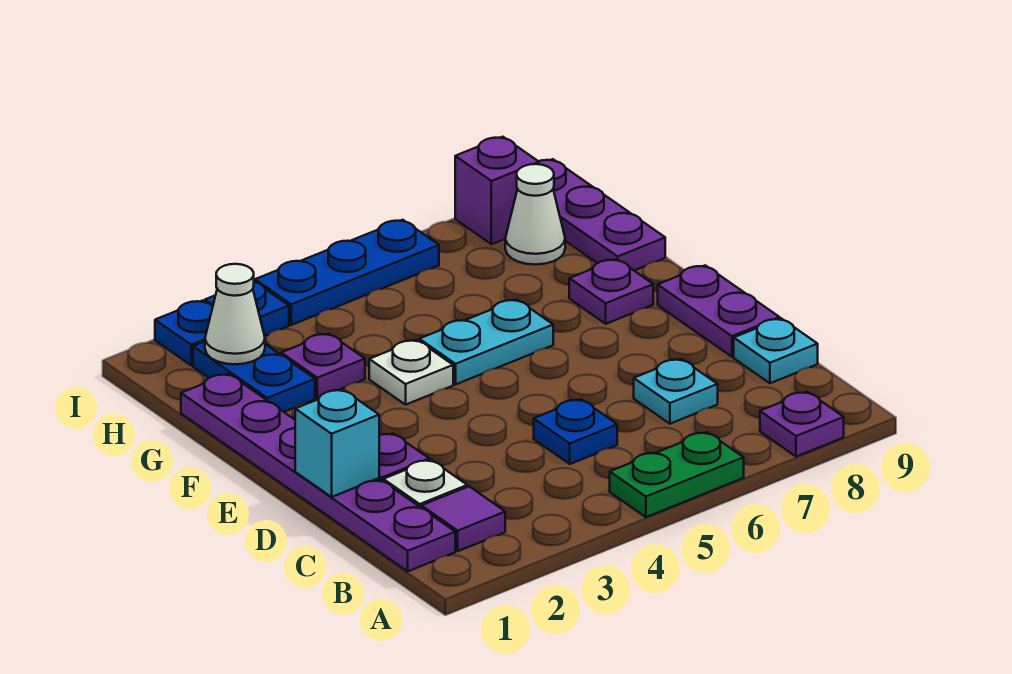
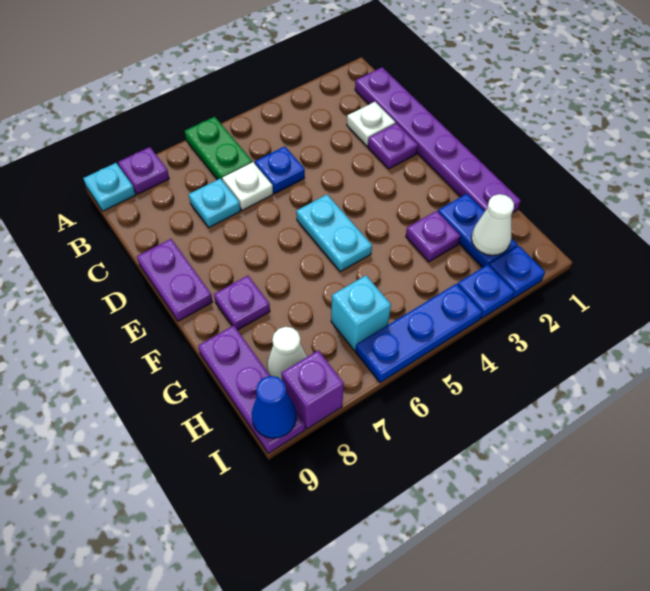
green 1x2 plate [610,432,744,517] -> green 1x2 plate turned to [185,117,252,180]
purple 1x1 tile [421,486,505,551] -> none
cyan 1x1 plate [734,318,818,383] -> cyan 1x1 plate moved to [83,163,136,211]
cyan 1x1 brick [295,390,379,497] -> cyan 1x1 brick moved to [331,275,391,351]
white 1x1 plate [369,340,453,405] -> white 1x1 plate moved to [222,162,273,210]
cyan 1x2 plate [419,299,553,384] -> cyan 1x2 plate turned to [296,195,372,272]
none -> blue 1x1 cone [252,376,296,438]

